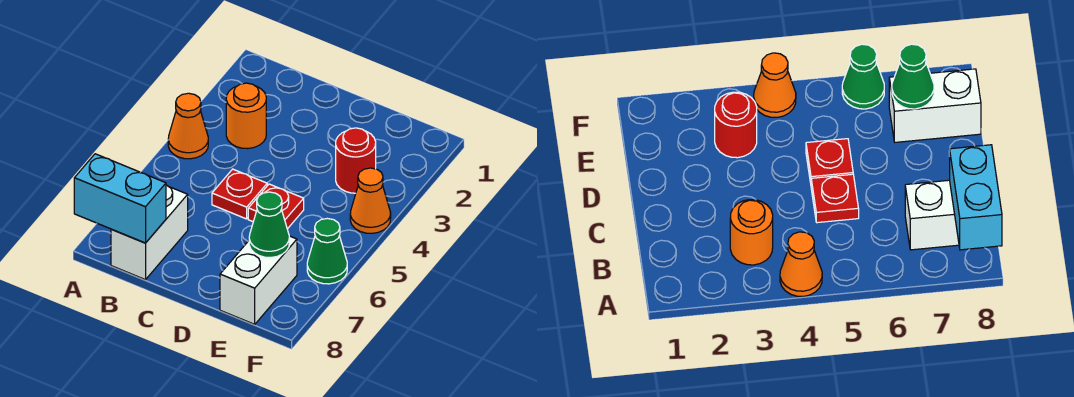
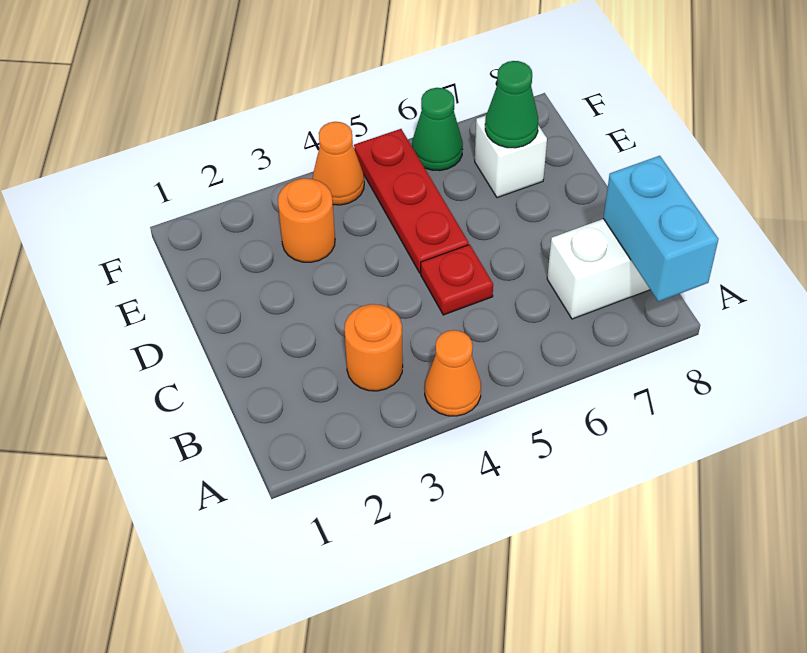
red 1x1 plate [248,184,304,229] -> red 1x3 plate [354,129,469,273]
red 1x1 round brick [336,128,376,193] -> orange 1x1 round brick [278,178,335,262]
white 1x2 brick [220,236,297,324] -> white 1x1 brick [475,115,547,198]

